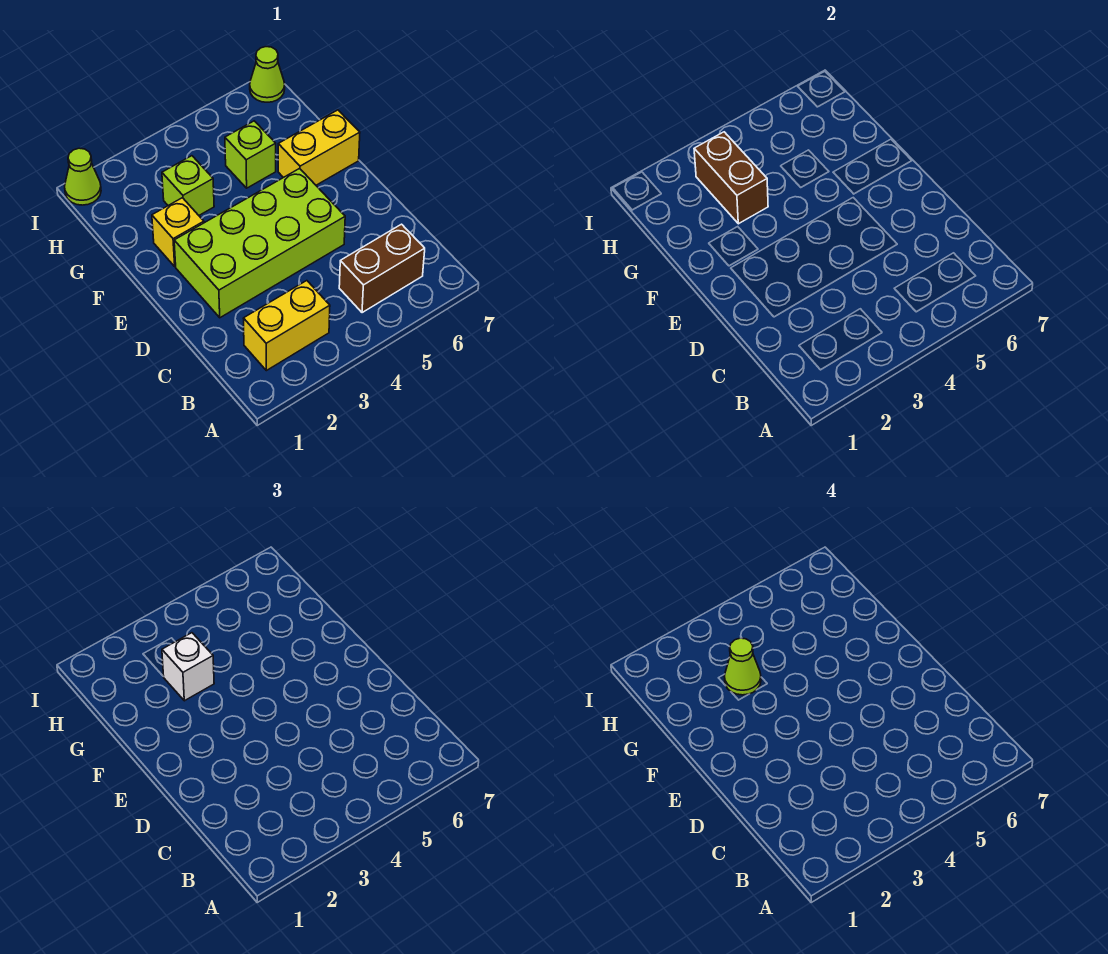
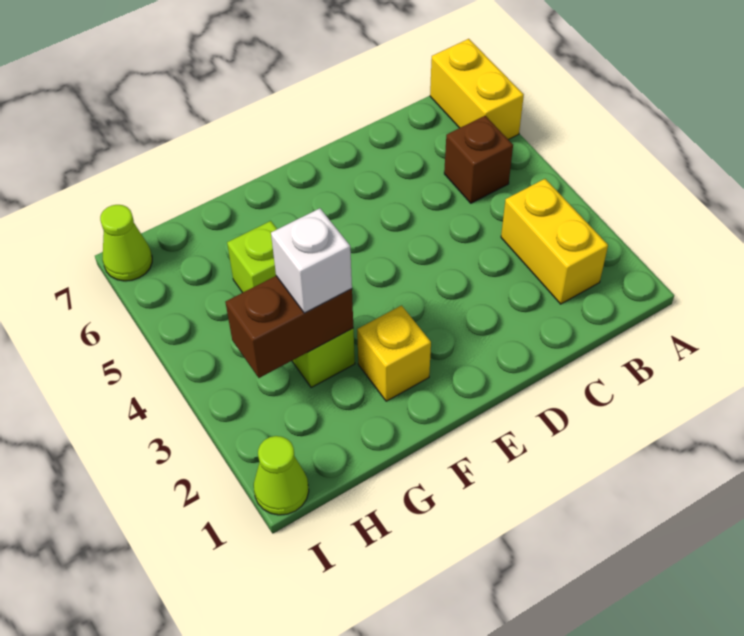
brown 1x2 brick [339,224,425,313] -> brown 1x1 brick [444,116,513,203]
lime 2x4 brick [174,169,345,318] -> none
yellow 1x2 brick [278,110,360,185] -> yellow 1x2 brick moved to [430,39,524,140]
lime 1x1 cone [724,638,761,695] -> none

